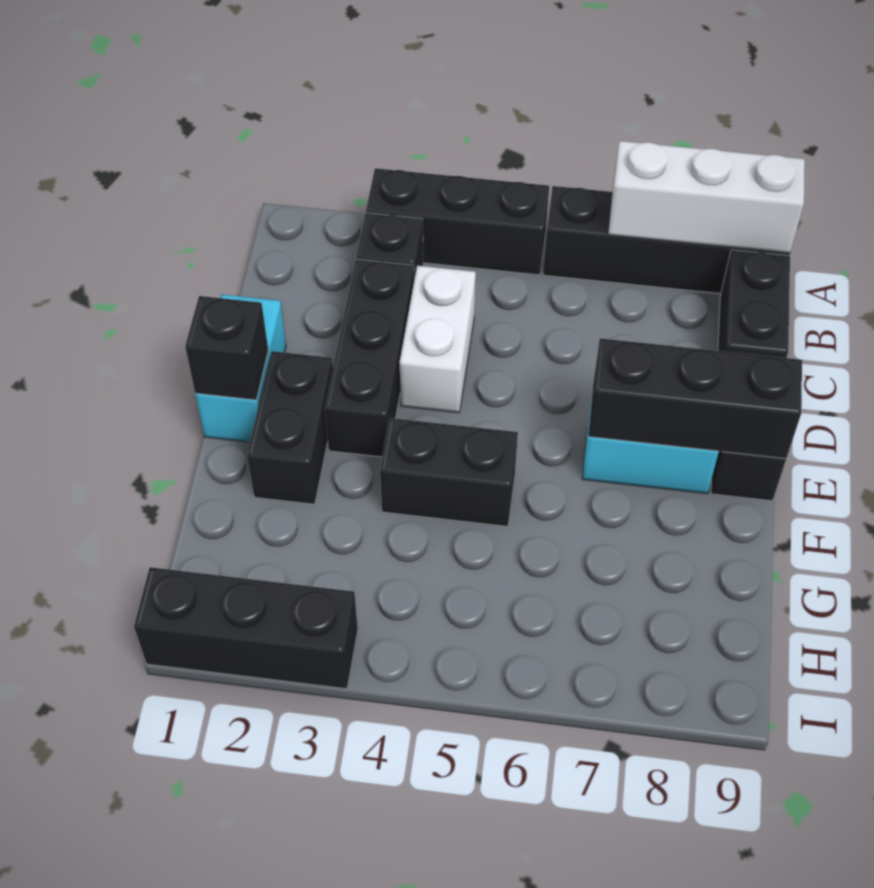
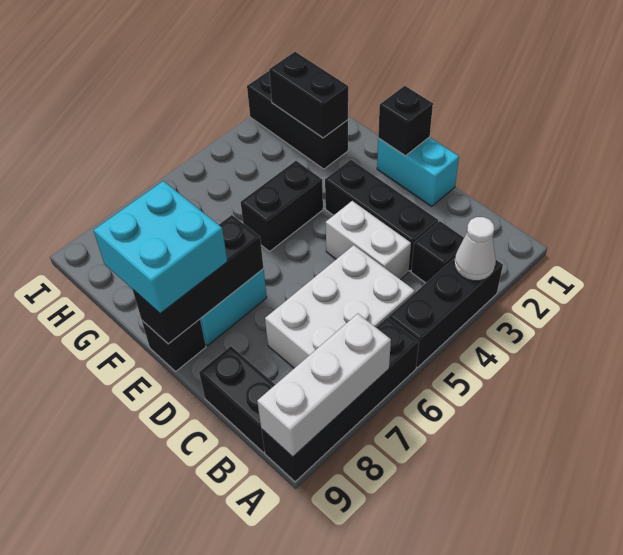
none -> white 1x1 cone [454,217,496,281]
none -> white 2x3 brick [265,245,415,368]
black 1x2 brick [247,351,333,504] -> black 1x2 brick moved to [269,52,348,138]
none -> cyan 2x2 brick [94,181,227,314]
black 1x3 brick [134,567,358,689] -> black 1x3 brick turned to [247,71,348,169]

